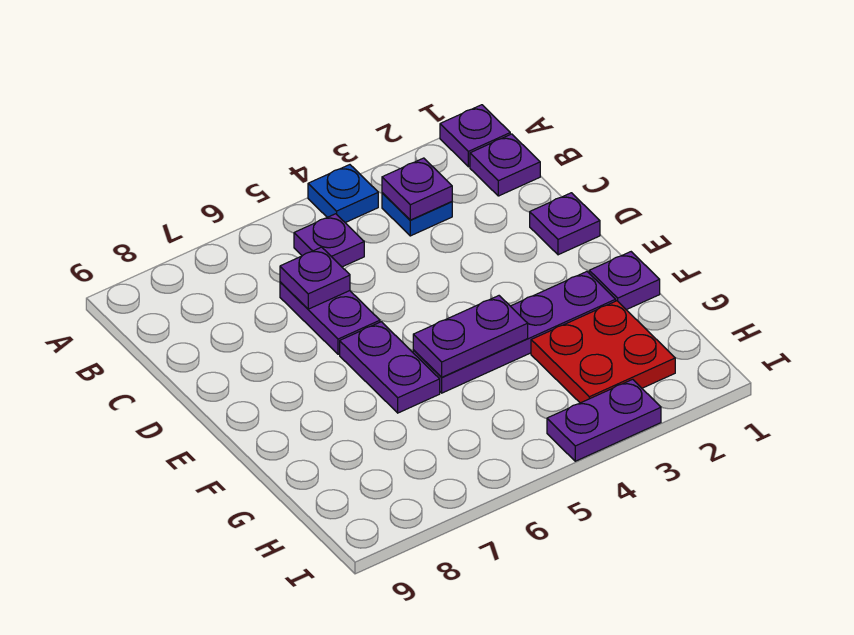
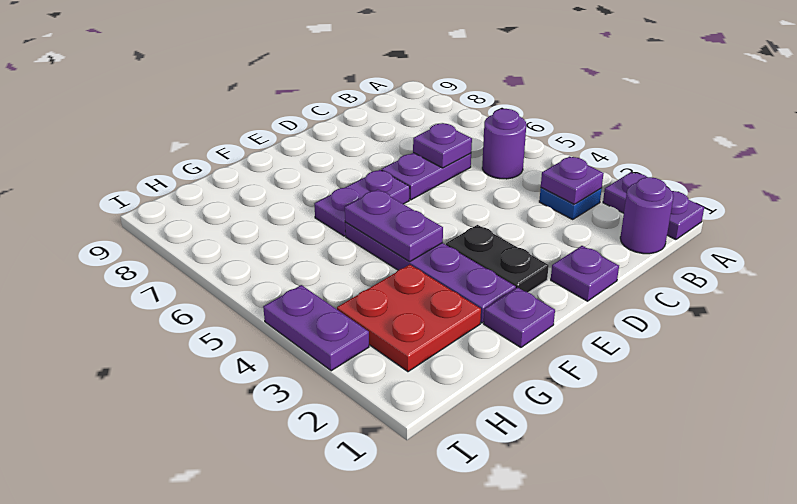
purple 1x1 plate [440,105,510,167] -> purple 1x2 plate [603,172,704,240]
blue 1x1 plate [308,165,378,223] -> none
purple 1x1 plate [470,134,540,196] -> purple 1x1 round brick [620,177,674,254]
purple 1x1 plate [294,214,364,267] -> purple 1x1 round brick [482,109,526,179]
none -> black 1x2 plate [446,225,549,293]

